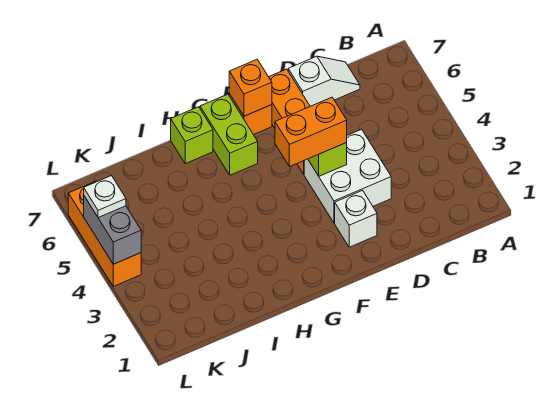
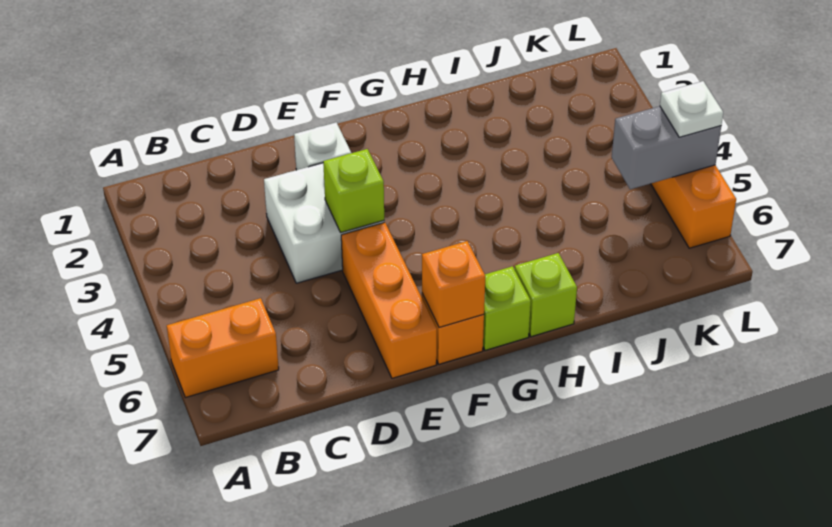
white 1x2 slope [288,56,360,106] -> none
orange 1x2 brick [275,97,347,167] -> orange 1x2 brick moved to [167,298,279,398]
lime 1x2 brick [200,94,258,175] -> lime 1x1 brick [483,266,531,350]
grey 1x2 brick [84,196,141,264] -> grey 1x2 brick turned to [612,106,721,189]

